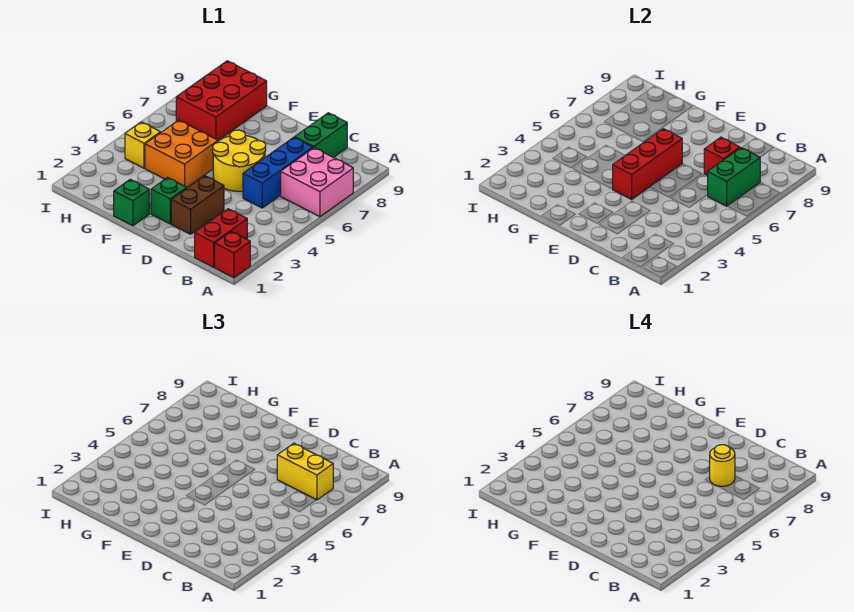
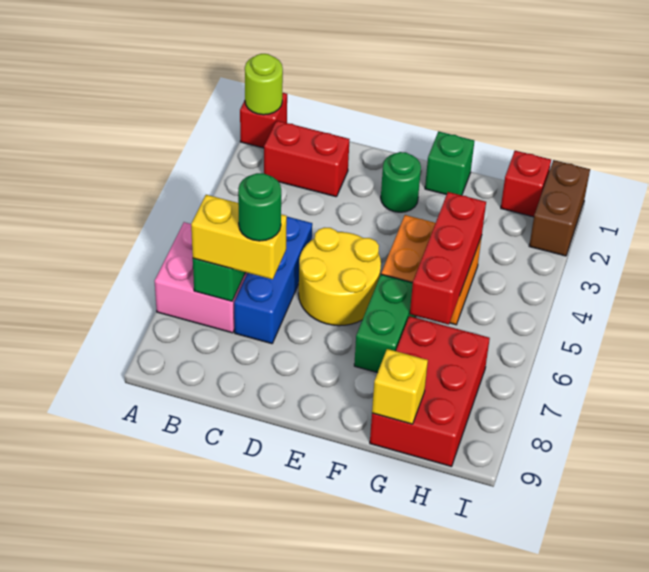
none -> lime 1x1 round brick [245,54,283,115]
red 1x2 brick [195,209,247,267] -> red 1x2 brick turned to [264,121,350,197]
red 1x1 brick [704,137,740,175] -> red 1x1 brick moved to [501,151,551,217]
yellow 1x1 round brick [710,445,735,486] -> green 1x1 round brick [238,173,281,241]
green 1x2 brick [295,113,347,158] -> green 1x2 brick moved to [354,274,416,373]
brown 1x2 brick [171,176,224,234] -> brown 1x2 brick moved to [529,160,590,256]
green 1x1 brick [151,178,187,224] -> green 1x1 round brick [381,152,421,212]
red 1x3 brick [613,129,682,199] -> red 1x3 brick moved to [410,192,486,325]
yellow 1x1 brick [125,122,161,168] -> yellow 1x1 brick moved to [372,349,428,424]

